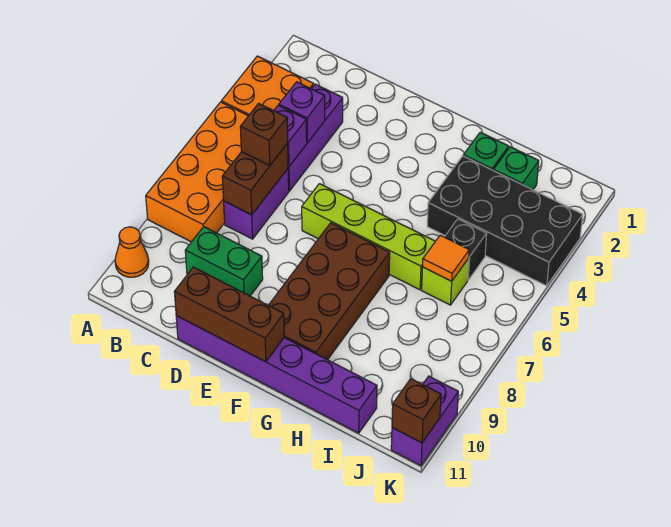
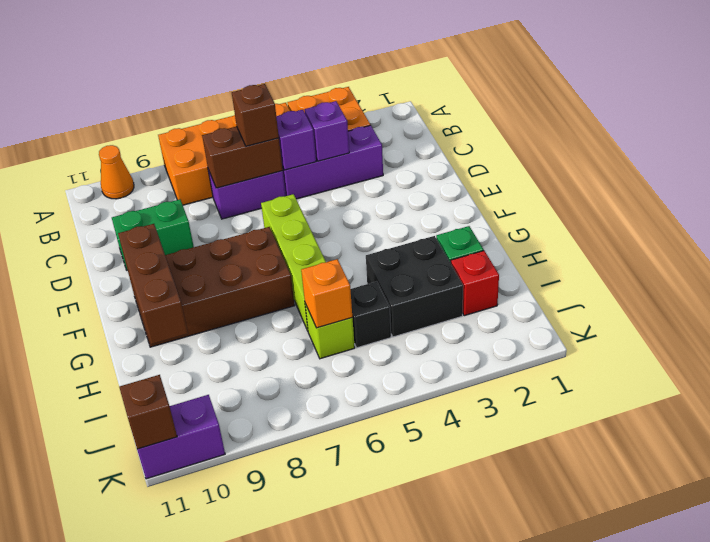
green 1x2 brick [185,227,263,296] -> green 1x2 brick turned to [112,199,194,270]
purple 1x6 brick [176,316,377,433] -> none
brown 1x3 brick [174,267,284,362] -> brown 1x3 brick moved to [118,224,188,344]
black 2x4 brick [427,156,583,286] -> black 2x2 brick [366,236,463,337]
green 1x1 brick [494,147,539,190] -> red 1x1 brick [451,251,499,316]
orange 1x1 tile [423,235,469,281] -> orange 1x1 brick [301,259,352,328]

